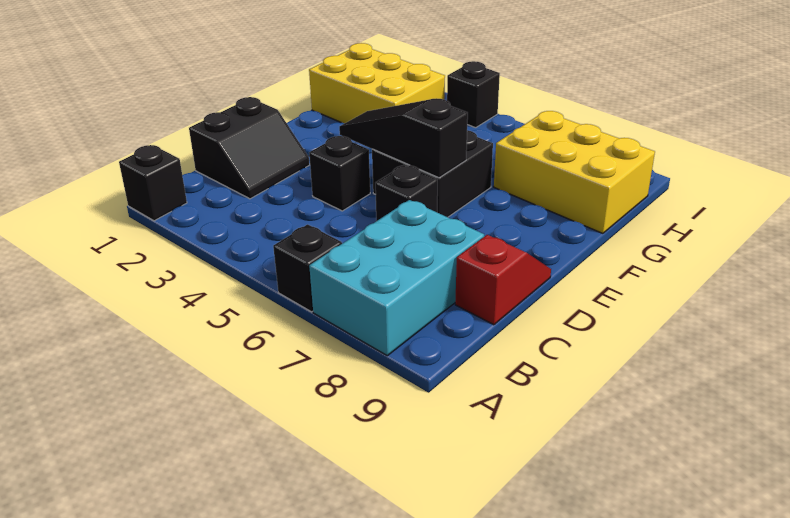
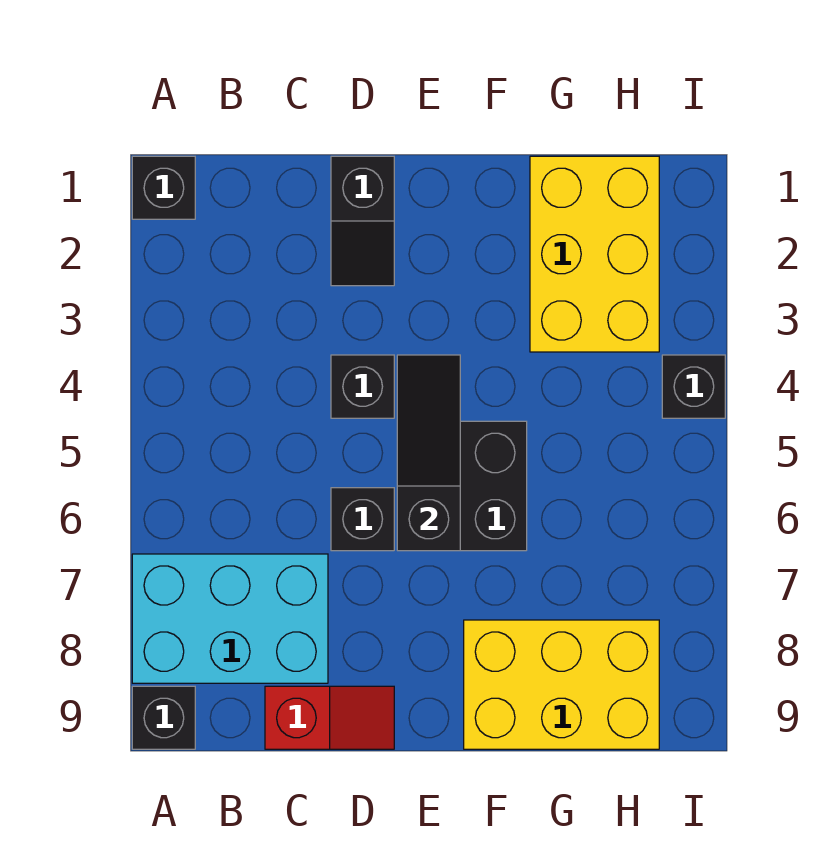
black 1x1 brick [273,224,342,312] -> black 1x1 brick moved to [132,686,195,749]
black 2x2 slope [189,97,310,199] -> black 1x2 slope [331,156,394,286]
yellow 2x3 brick [494,111,655,233] -> yellow 2x3 brick turned to [464,620,659,749]

